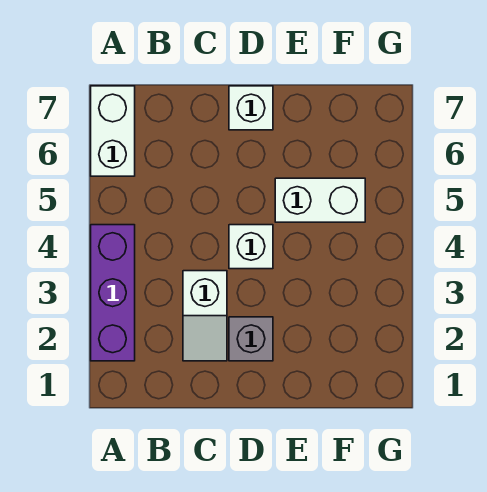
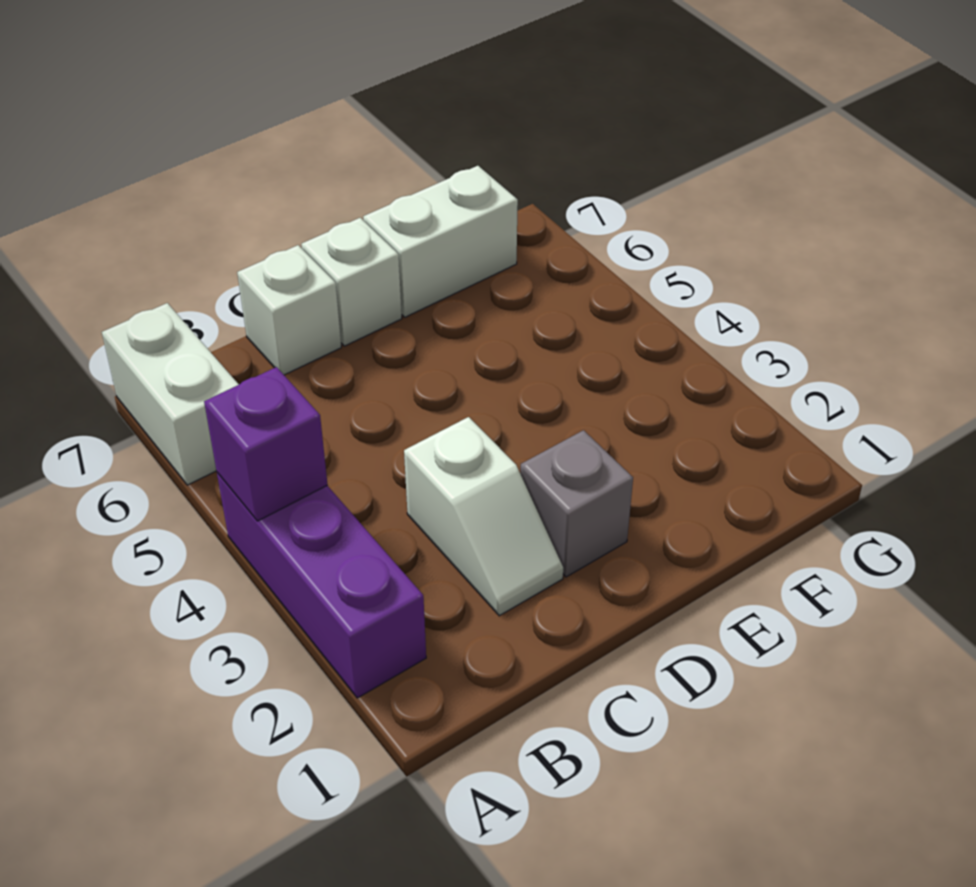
none -> purple 1x1 brick [204,367,328,521]
white 1x1 brick [229,225,273,269] -> white 1x1 brick moved to [237,245,341,375]
white 1x2 brick [275,178,365,222] -> white 1x2 brick moved to [363,166,518,317]

